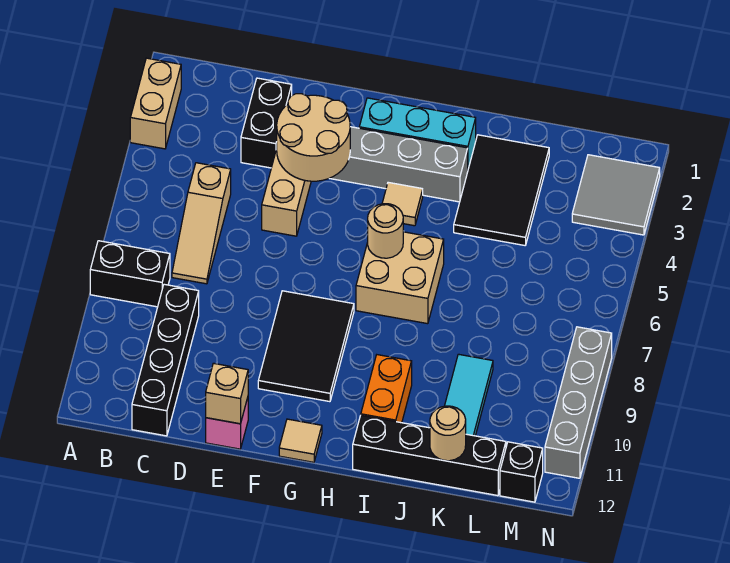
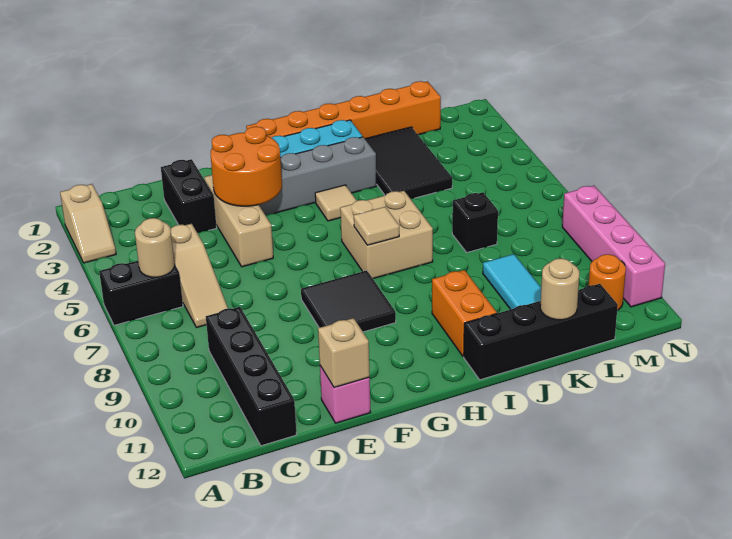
tan 1x2 brick [130,58,181,149] -> tan 1x2 slope [60,184,116,263]
black 1x2 brick [90,241,170,307] -> black 1x2 brick moved to [99,261,183,325]
tan 2x2 round brick [277,94,350,181] -> orange 2x2 round brick [211,127,282,206]
black 2x3 tile [258,291,354,402] -> black 2x2 tile [301,271,396,332]
none -> orange 1x6 brick [246,81,441,138]
tan 1x1 tile [279,419,322,462] -> tan 1x1 tile moved to [354,207,399,245]
tan 1x1 round brick [368,204,403,258] -> tan 1x1 round brick moved to [135,218,175,277]
grey 2x2 tile [572,155,660,235] -> none
none -> orange 1x1 round brick [589,254,626,310]
black 1x1 brick [500,442,543,502] -> black 1x1 brick moved to [452,192,498,252]
grey 1x4 brick [545,327,612,478] -> pink 1x4 brick [562,186,665,307]

